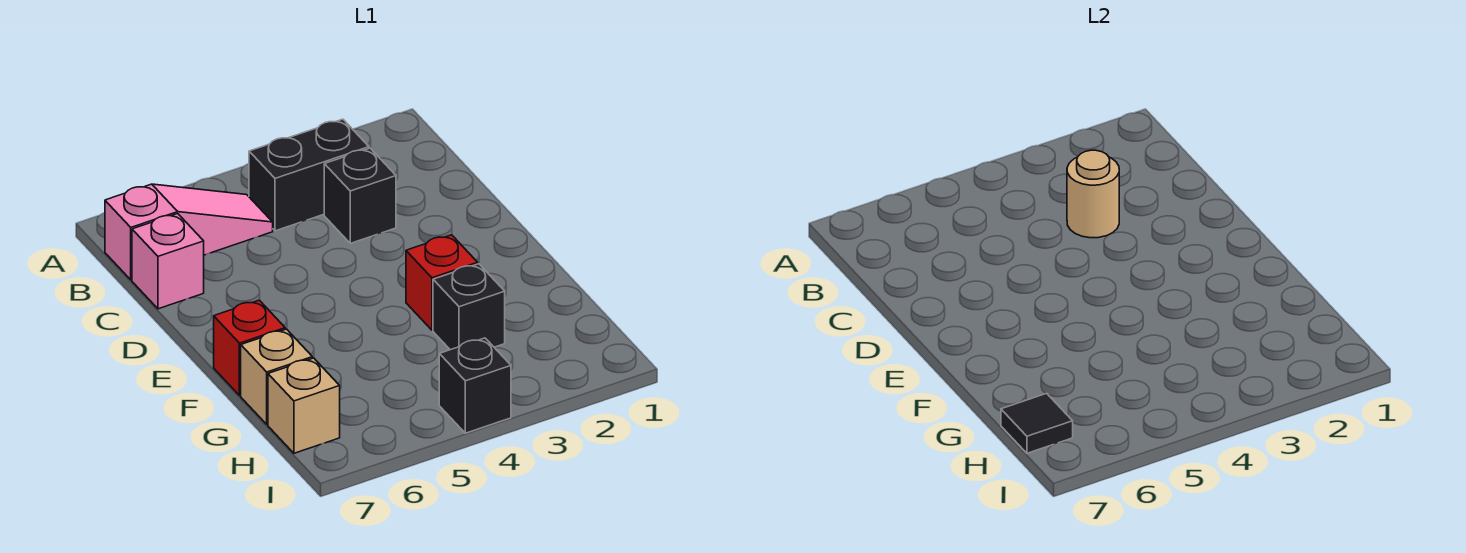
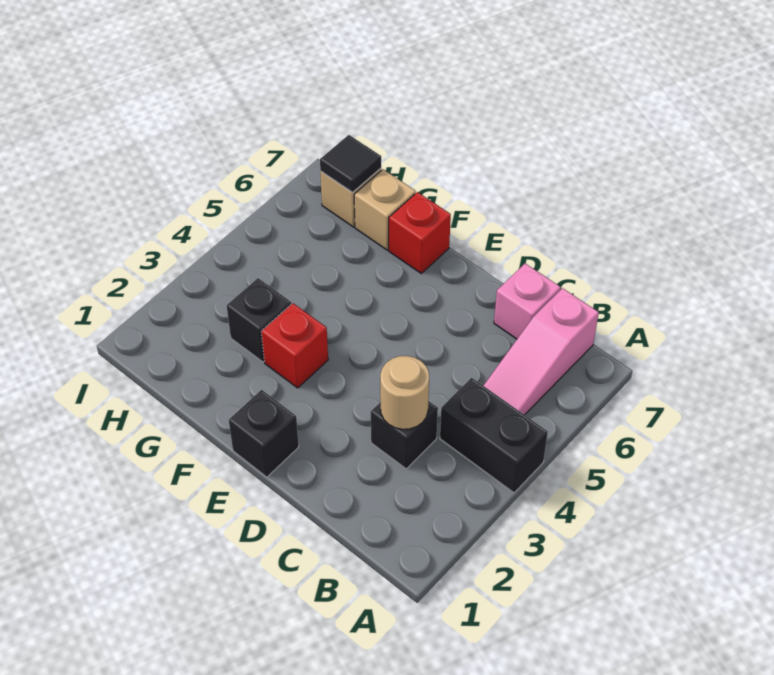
black 1x2 brick [249,119,369,231] -> black 1x2 brick turned to [440,378,548,493]
black 1x1 brick [439,338,511,433] -> black 1x1 brick moved to [229,390,299,477]

